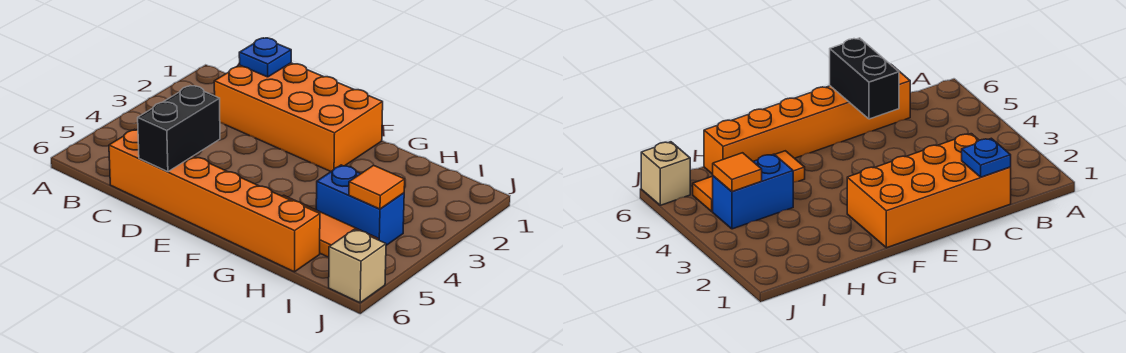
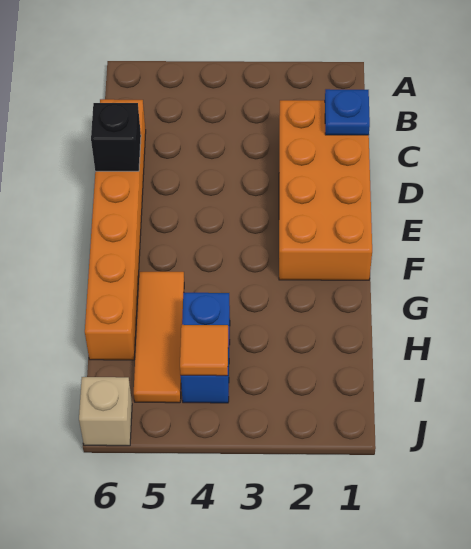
black 1x2 brick [138,86,220,172] -> black 1x1 brick [91,103,141,171]

